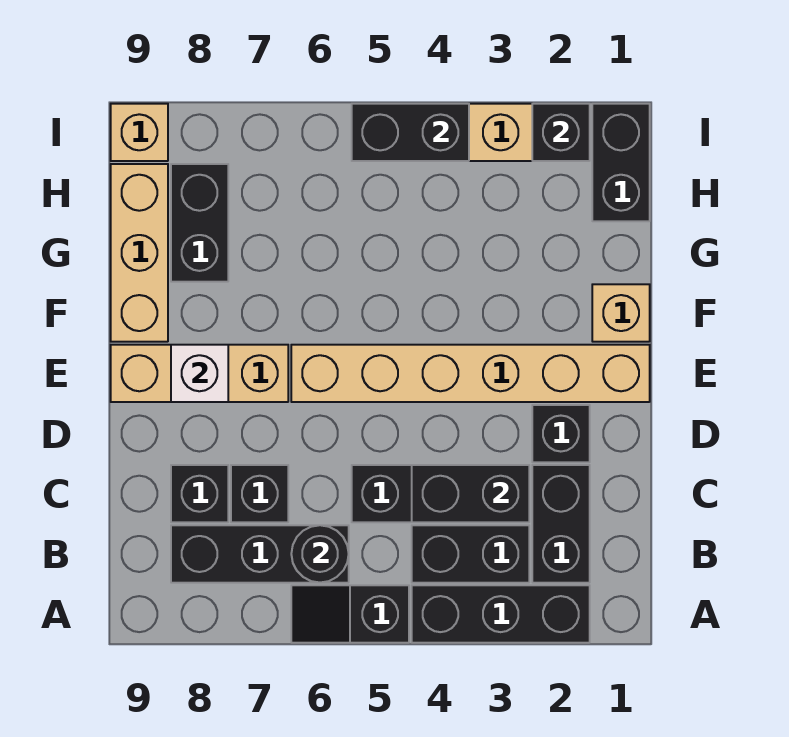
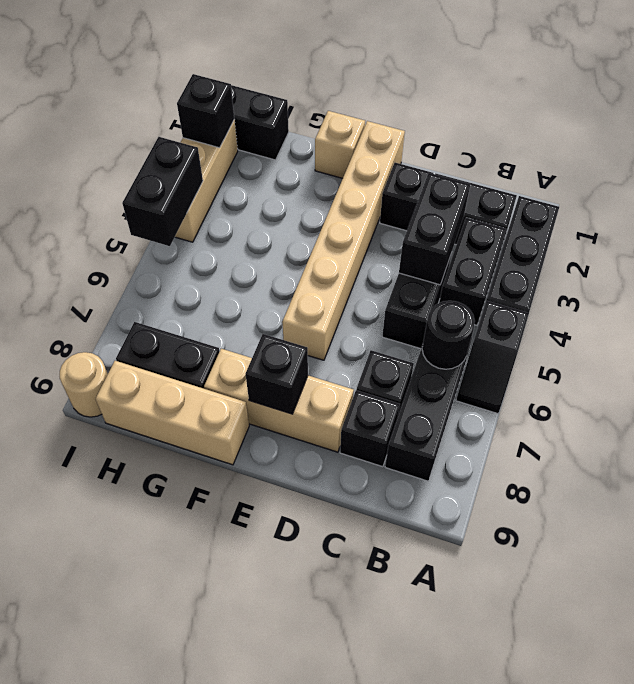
tan 1x3 brick [111,345,288,402] -> tan 1x3 brick turned to [204,349,354,452]
white 1x1 brick [171,345,228,402] -> black 1x1 brick [246,334,308,414]
tan 1x1 brick [111,104,168,161] -> tan 1x1 round brick [60,352,108,417]

